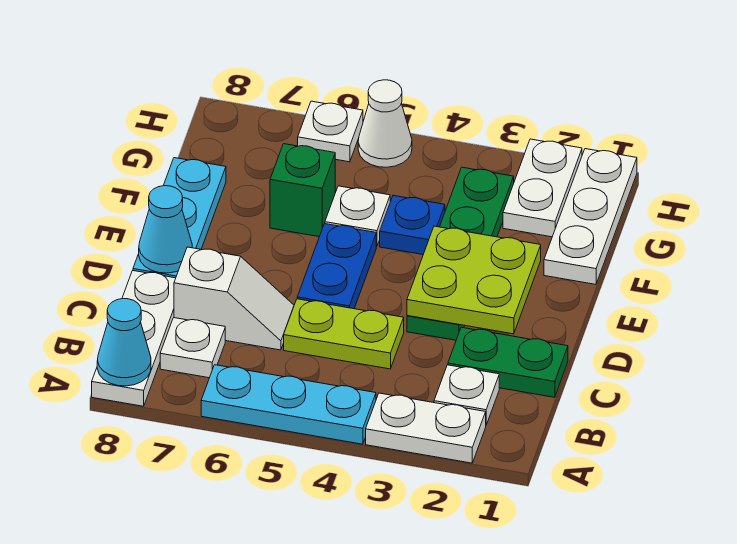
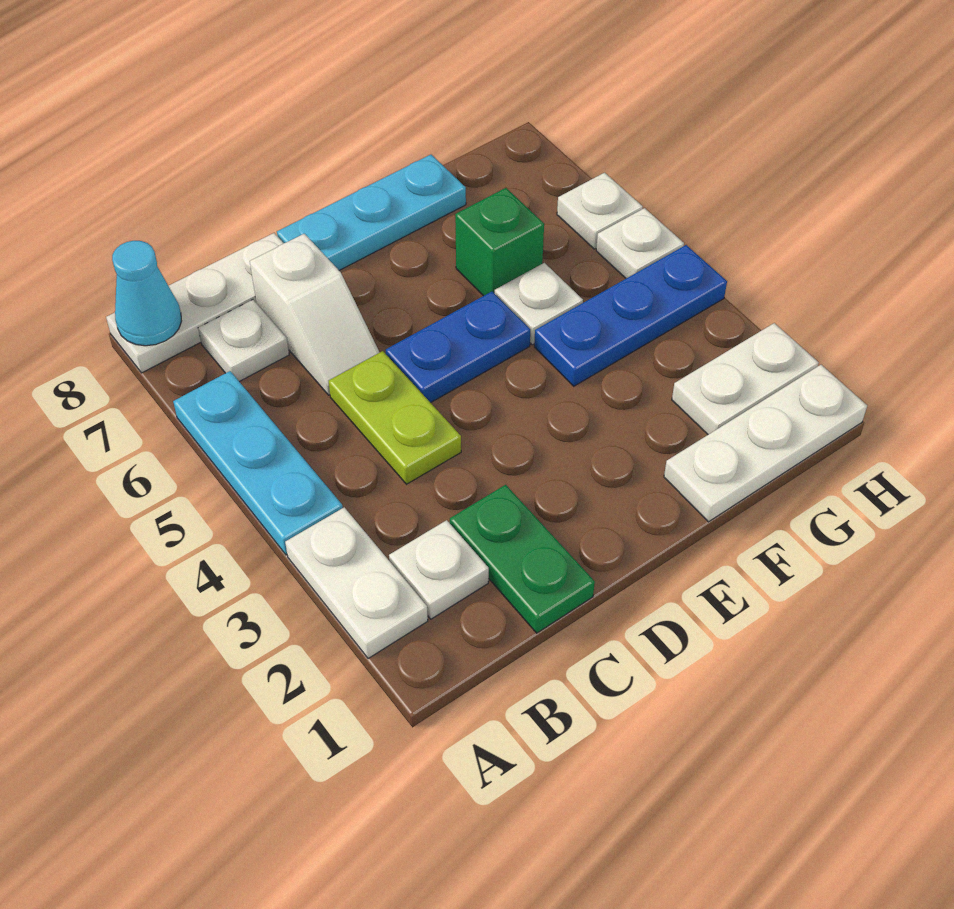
lime 2x2 plate [407,226,541,334] -> none
green 1x4 plate [407,167,514,340] -> none
cyan 1x1 cone [139,186,192,273] -> none
blue 1x1 plate [380,195,445,255] -> blue 1x3 plate [534,245,727,386]
white 1x1 cone [358,80,412,167] -> white 1x1 plate [596,208,684,278]

